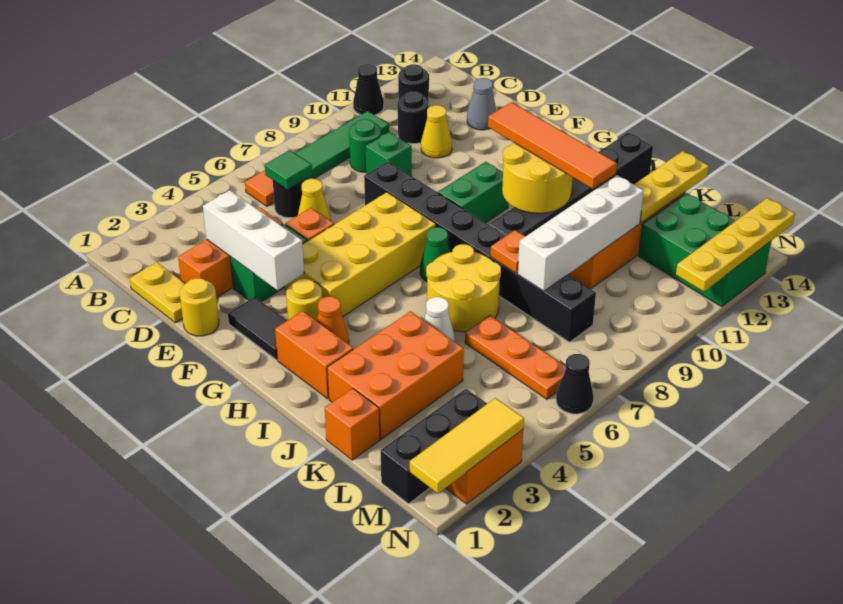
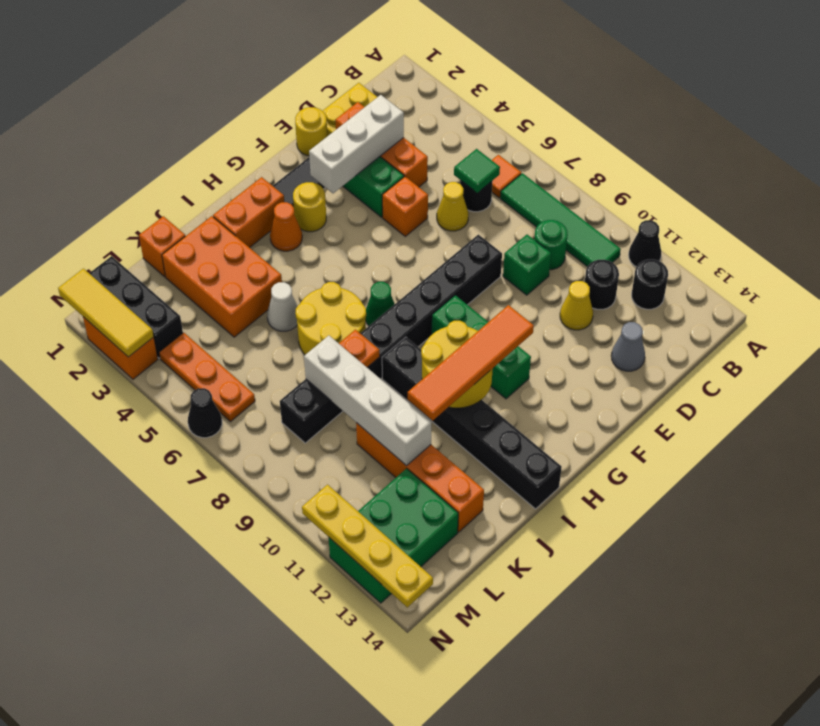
yellow 2x4 brick [284,192,436,317] -> none
green 1x2 brick [438,162,509,223] -> green 1x3 brick [432,295,531,399]
orange 1x3 plate [465,315,566,399] -> orange 1x3 plate turned to [159,333,255,422]
yellow 1x3 plate [634,151,709,223] -> none

